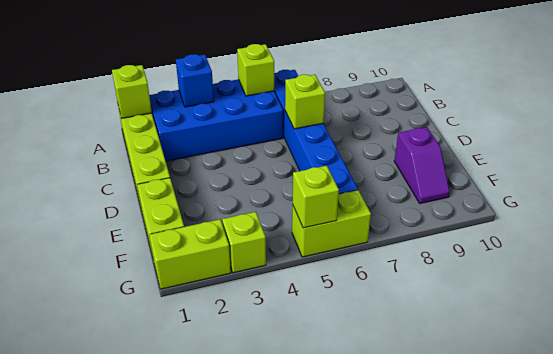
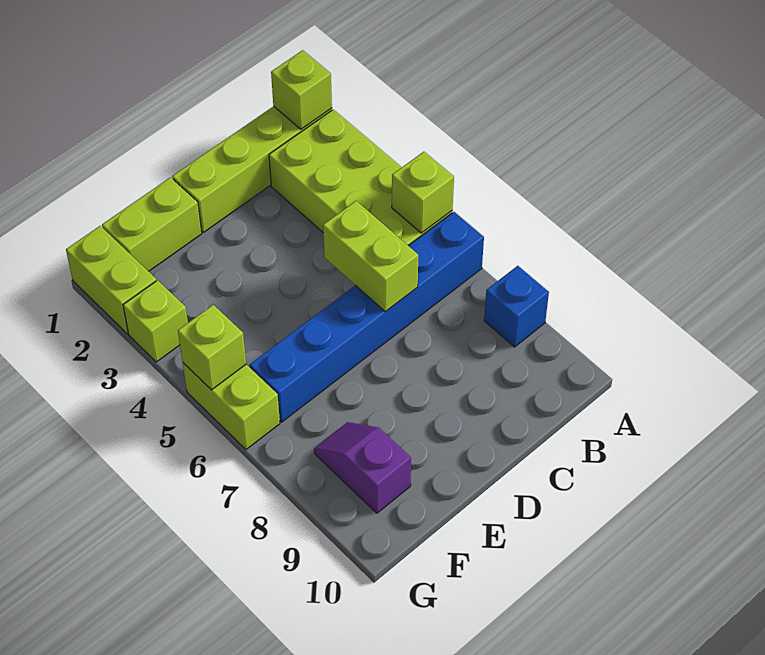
blue 2x4 brick [149,79,283,161] -> lime 2x4 brick [269,109,452,246]
blue 1x1 brick [176,54,214,107] -> blue 1x1 brick moved to [484,266,549,347]
lime 1x1 brick [285,75,325,129] -> lime 1x2 brick [323,201,418,312]
purple 1x2 slope [394,127,450,203] -> purple 1x2 slope turned to [314,422,411,513]

